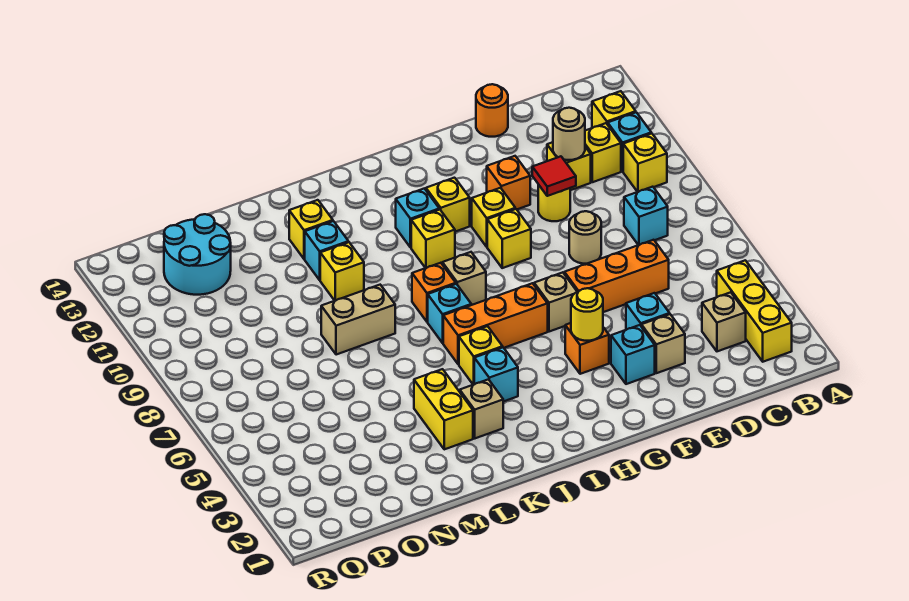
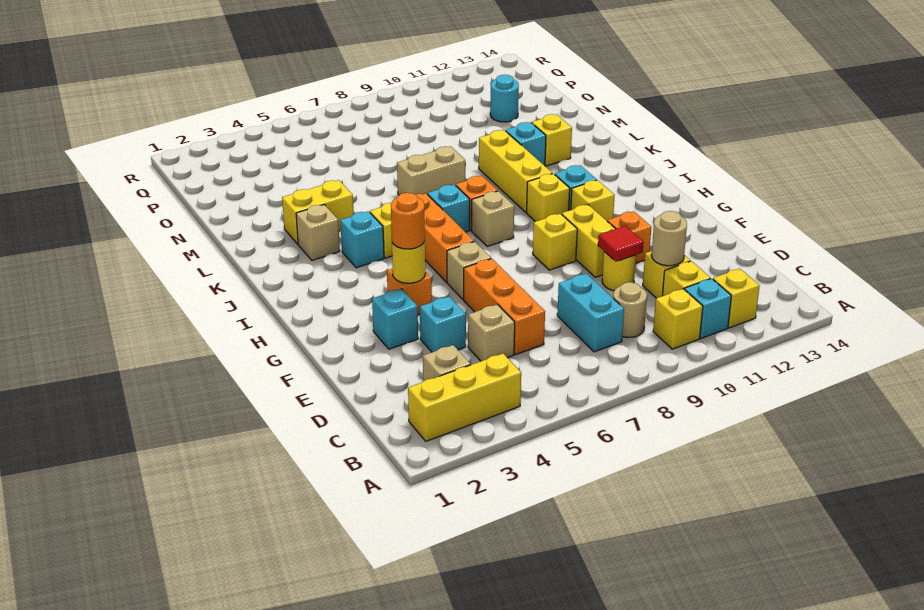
cyan 1x1 brick [624,187,668,245] -> cyan 1x2 brick [557,274,624,352]
tan 1x1 brick [641,314,685,373] -> tan 1x1 brick moved to [468,304,515,361]
tan 1x1 round brick [569,211,601,264] -> tan 1x1 round brick moved to [613,282,647,338]
orange 1x1 round brick [476,84,508,137] -> orange 1x1 round brick moved to [391,193,425,249]
yellow 1x1 brick [472,188,515,247] -> yellow 1x2 brick [562,205,615,277]
tan 1x2 brick [321,285,395,355] -> tan 1x2 brick turned to [397,146,465,195]
yellow 1x1 brick [320,242,364,301] -> yellow 1x3 brick [479,130,553,213]
cyan 2x2 round brick [164,214,231,295] -> cyan 1x1 round brick [490,75,519,122]

